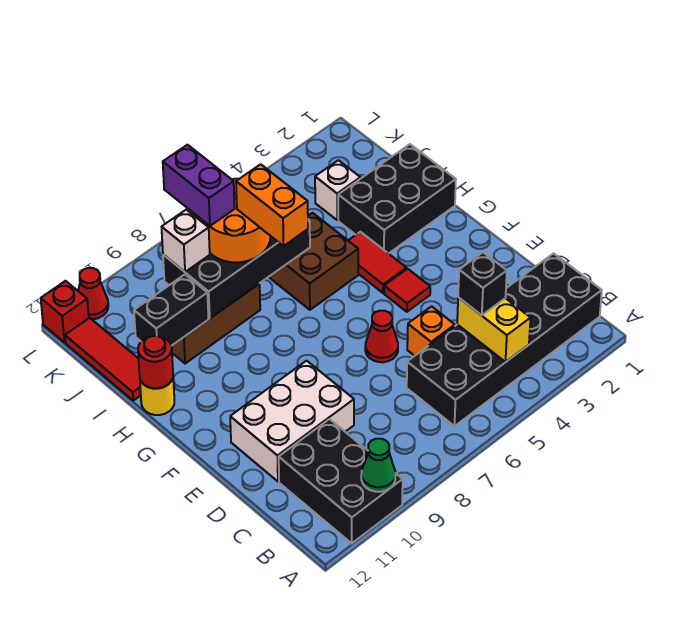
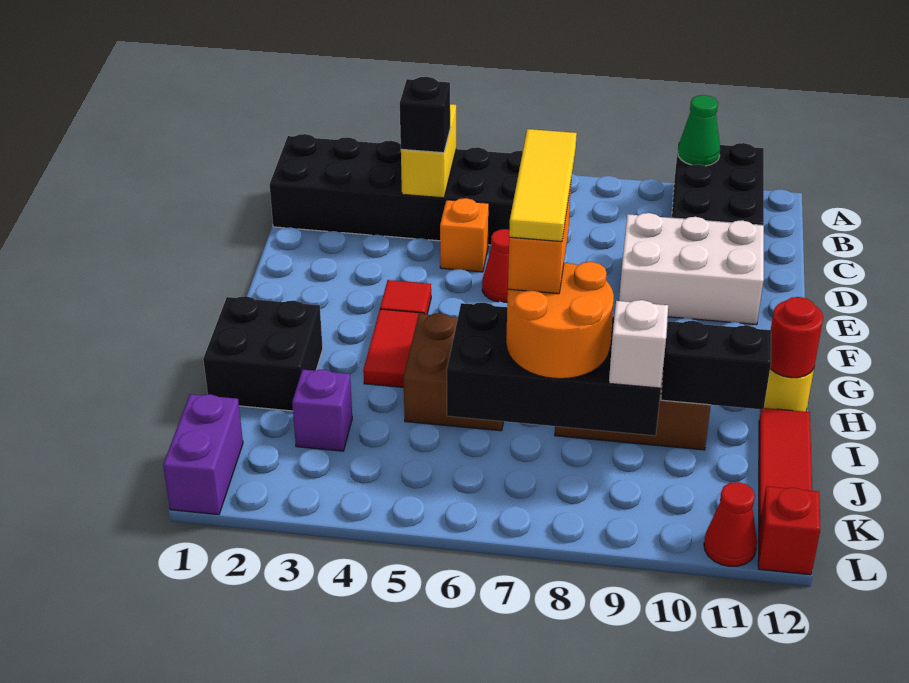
none -> yellow 1x3 tile [509,129,577,242]
black 2x3 brick [338,144,456,254] -> black 2x2 brick [203,296,323,411]
white 1x1 brick [315,160,360,220] -> purple 1x1 brick [292,369,352,451]
purple 1x2 brick [163,145,235,226] -> purple 1x2 brick moved to [163,394,243,515]

